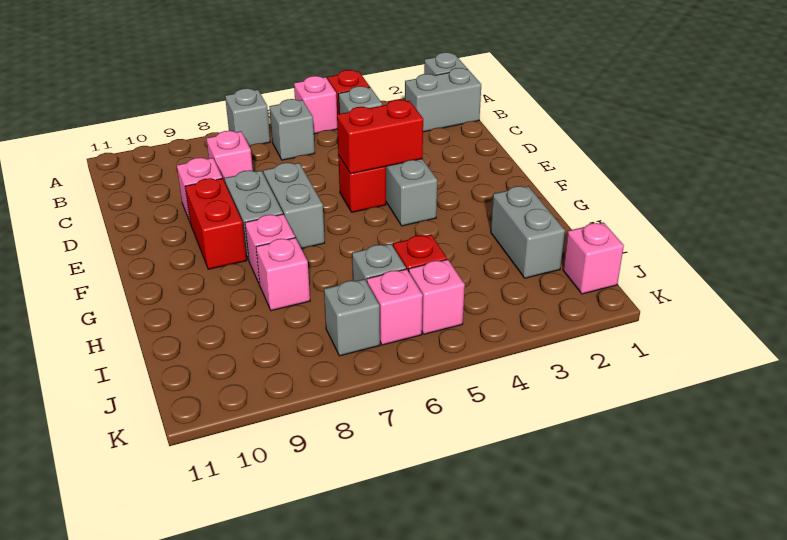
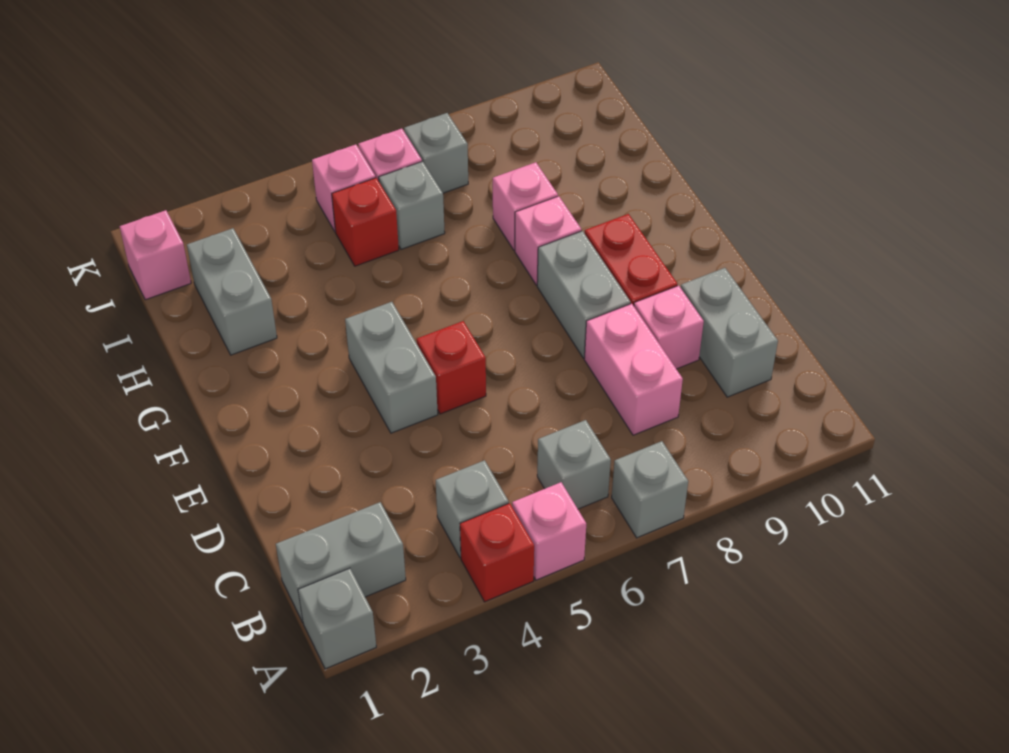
pink 1x1 brick [206,131,253,182] -> pink 1x2 brick [584,304,683,435]
red 1x2 brick [337,100,423,174] -> none
grey 1x2 brick [263,163,325,249] -> grey 1x2 brick moved to [681,268,778,397]

